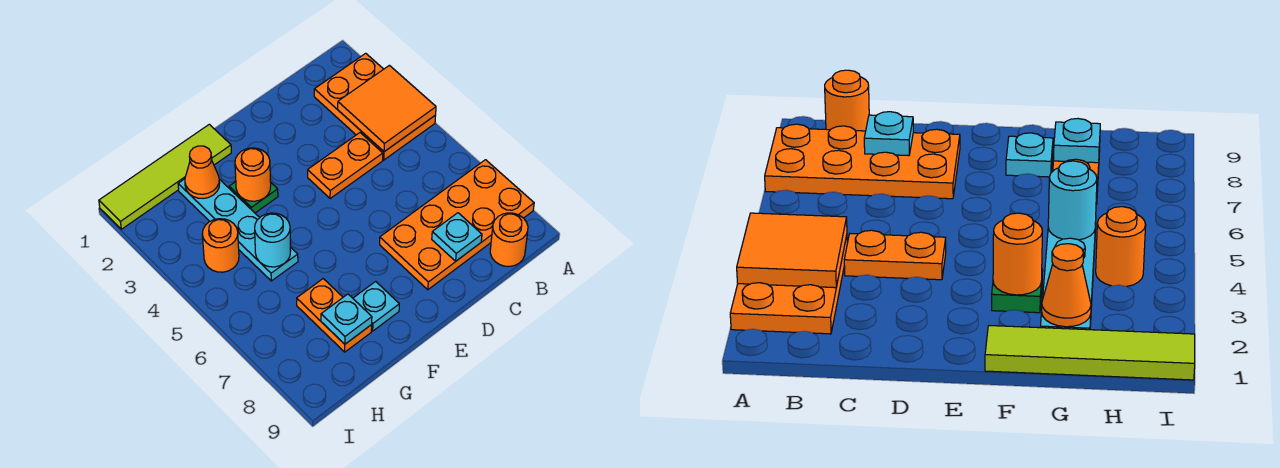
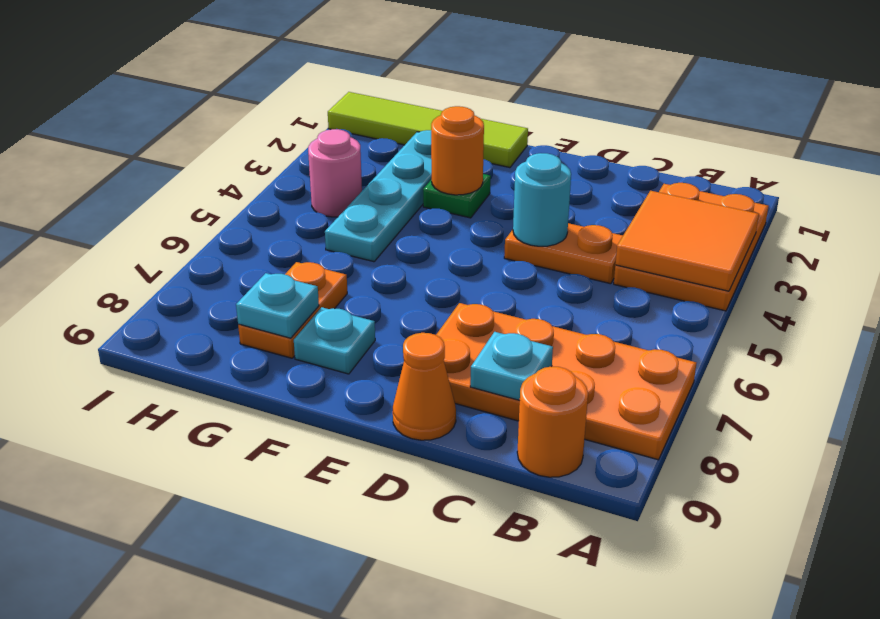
orange 1x1 cone [185,146,220,199] -> orange 1x1 cone moved to [393,333,456,440]
cyan 1x1 round brick [255,213,291,267] -> cyan 1x1 round brick moved to [513,153,571,246]
orange 1x1 round brick [202,219,239,272] -> pink 1x1 round brick [308,129,362,217]

